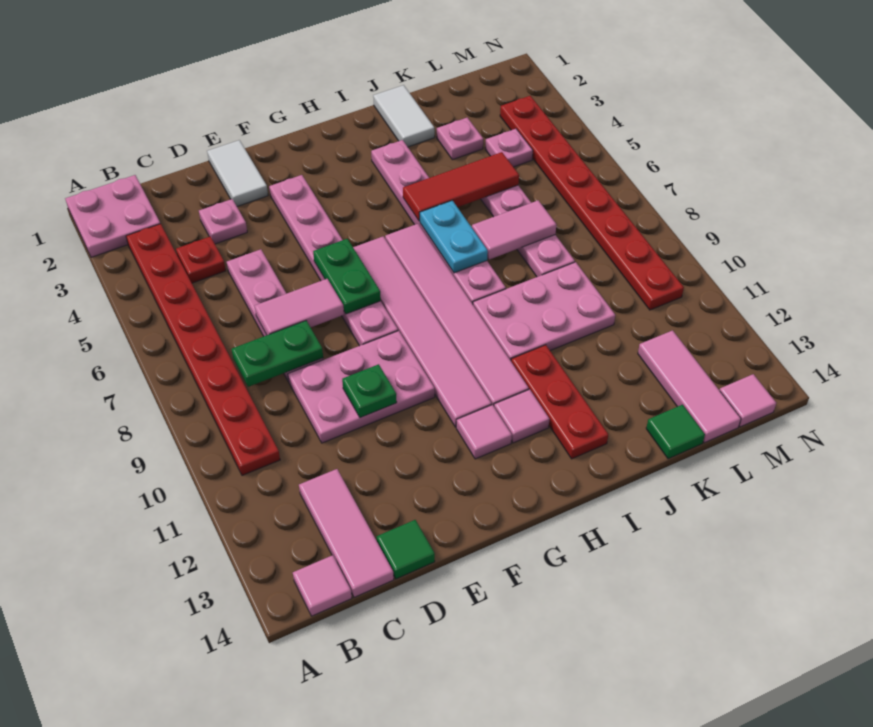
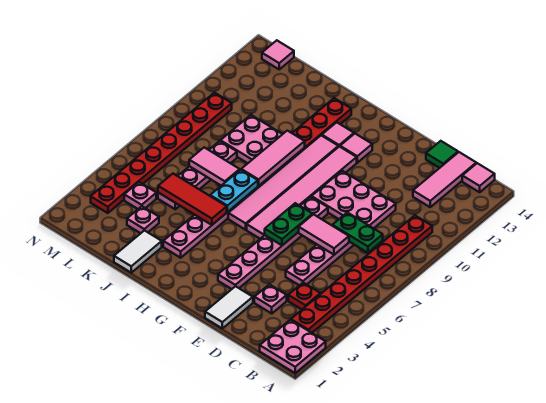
green 1x1 plate [342,364,397,418] -> none
green 1x1 tile [646,405,705,459] -> none
pink 1x3 tile [638,330,741,443] -> pink 1x3 tile moved to [241,131,305,186]

